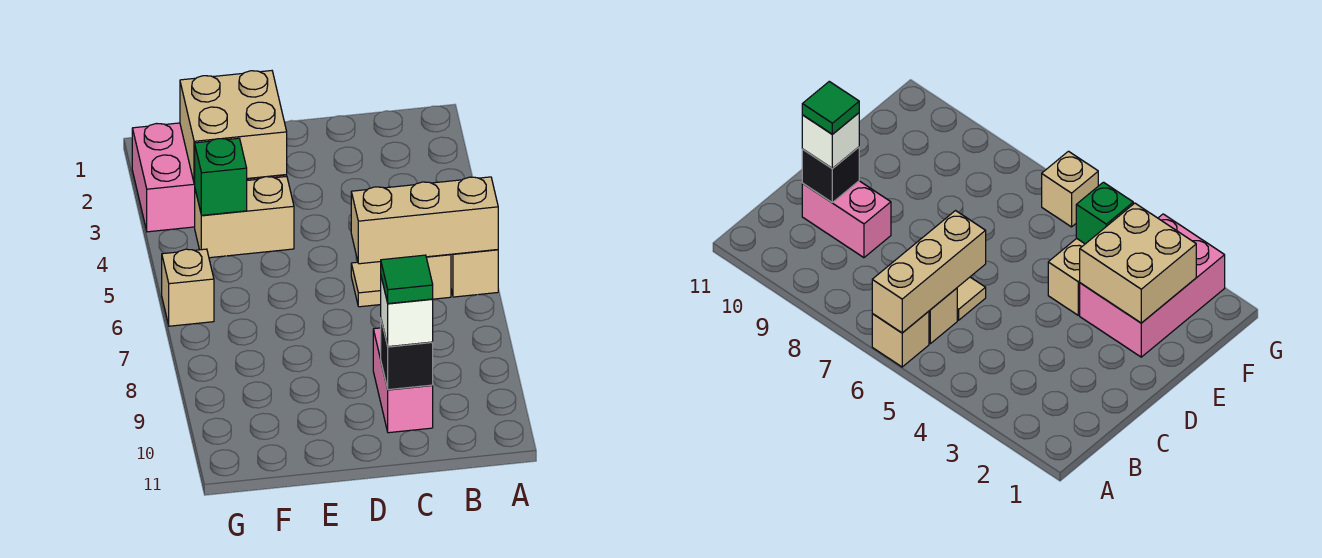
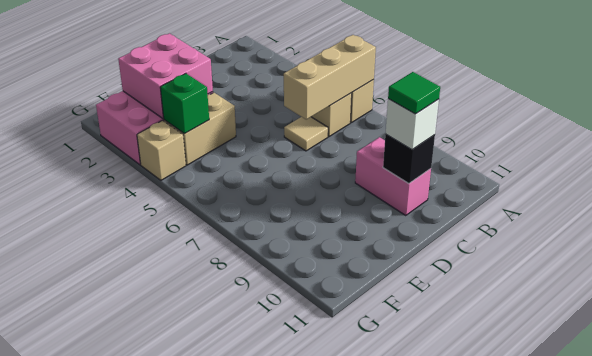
tan 2x2 brick [180,71,287,184] -> pink 2x2 brick [118,33,213,118]
tan 1x1 brick [162,249,214,326] -> tan 1x1 brick moved to [137,121,186,180]

